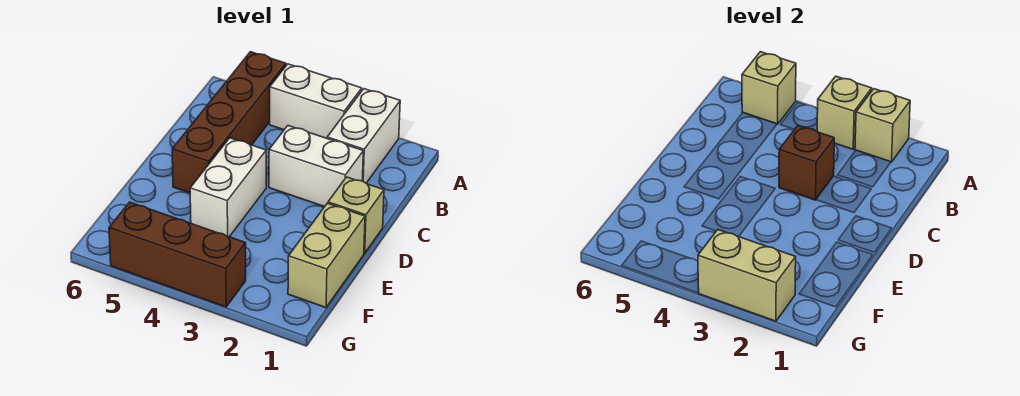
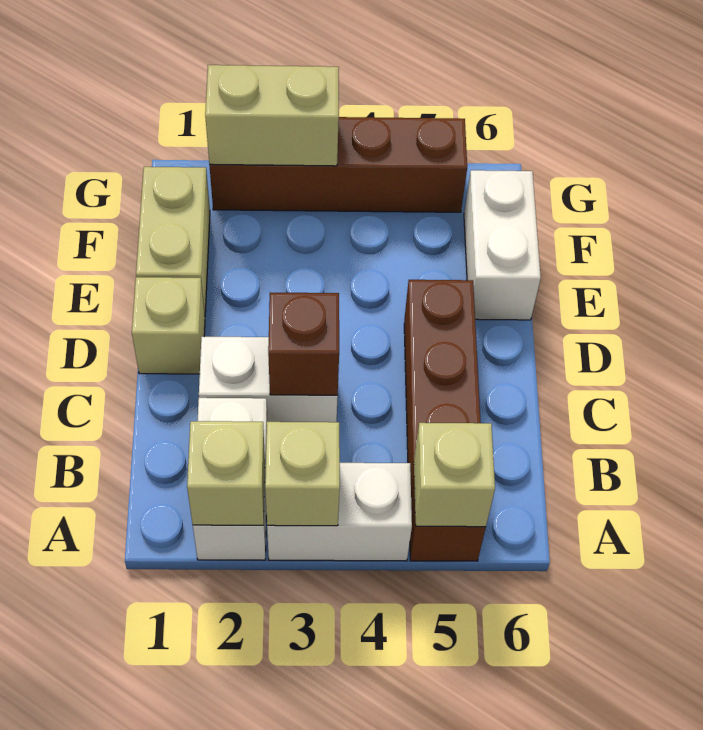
white 1x2 brick [190,138,266,237] -> white 1x2 brick moved to [464,170,541,320]
brown 1x3 brick [109,202,246,307] -> brown 1x4 brick [209,117,467,212]

